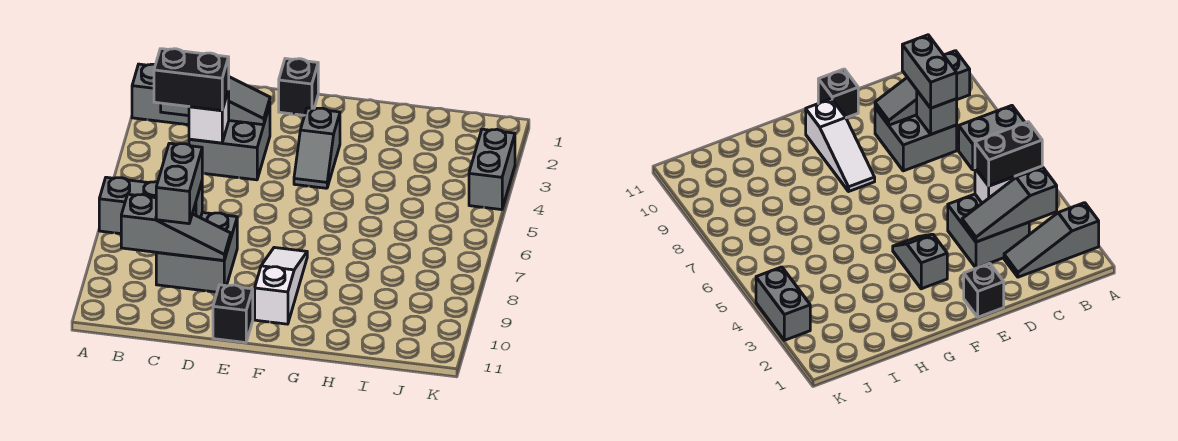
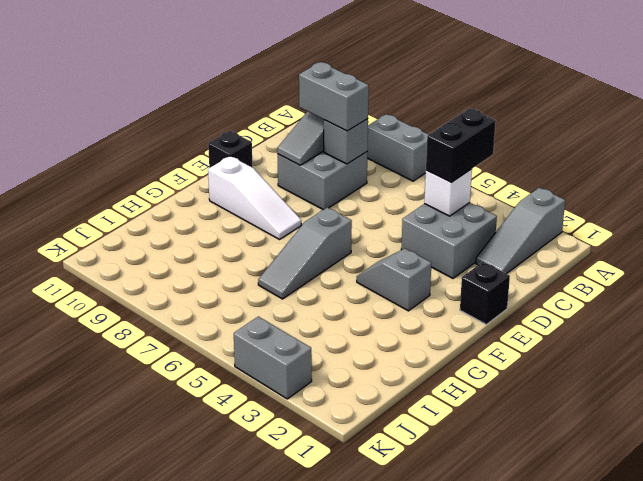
grey 1x2 brick [99,177,158,234] -> grey 1x2 brick turned to [367,114,429,181]
grey 1x3 slope [161,77,270,125] -> grey 1x3 slope moved to [258,207,352,299]

